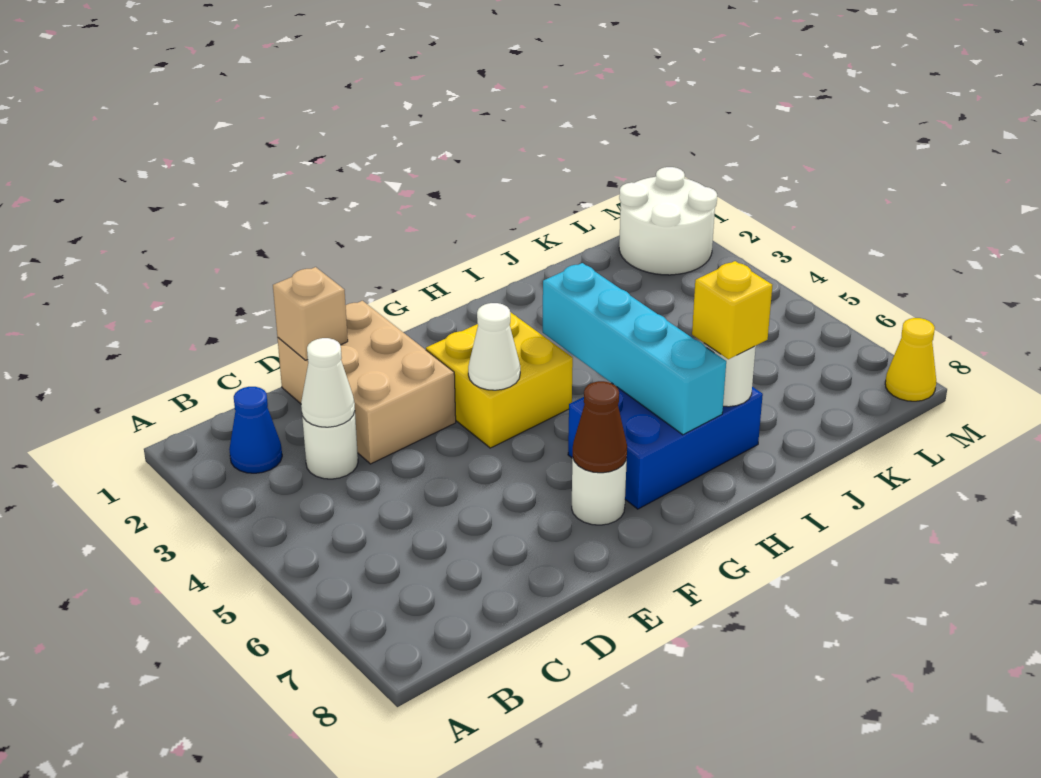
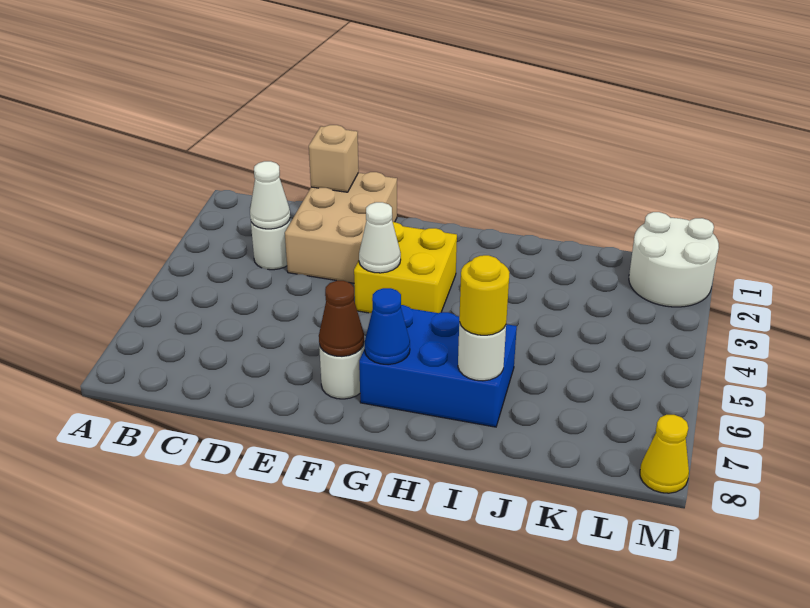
blue 1x1 cone [229,387,282,473] -> blue 1x1 cone moved to [364,288,410,365]
cyan 1x4 brick [543,263,726,435] -> none
yellow 1x1 brick [692,261,772,359] -> yellow 1x1 round brick [459,255,510,335]

